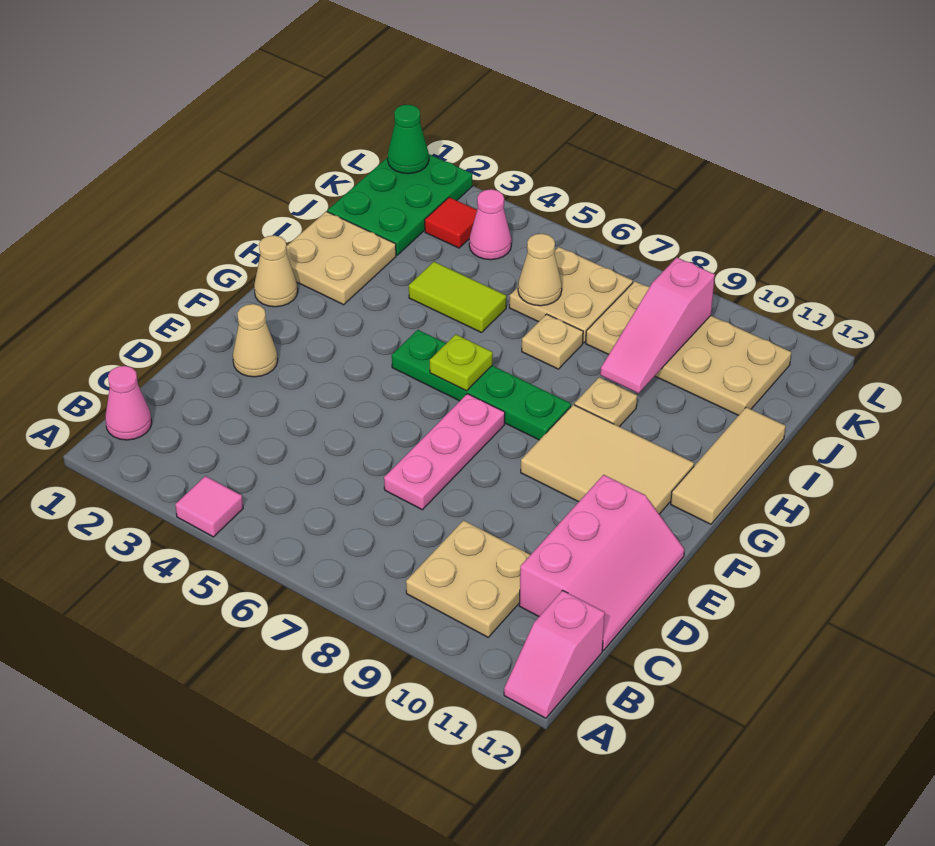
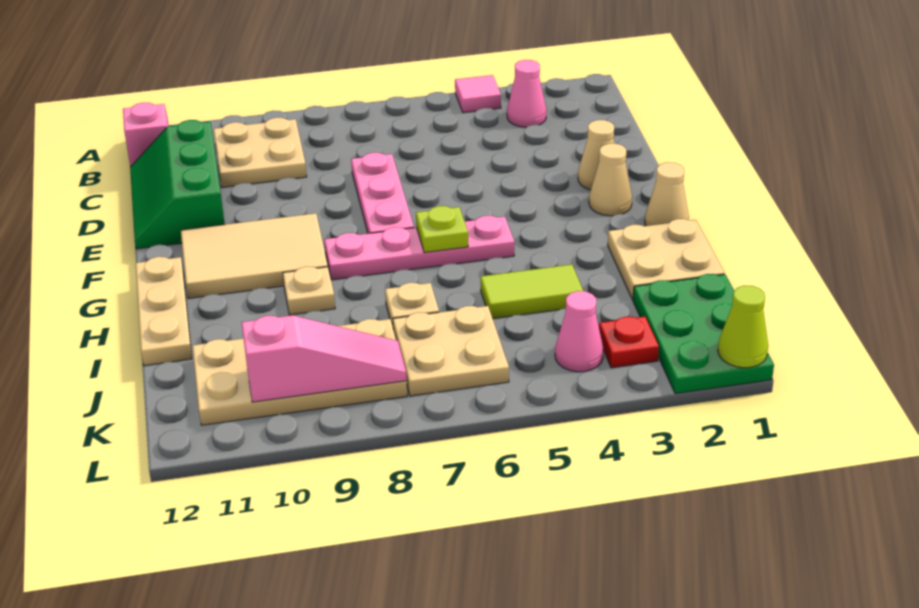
pink 1x1 cone [105,366,152,440] -> pink 1x1 cone moved to [507,60,547,127]
pink 2x3 slope [519,475,684,650] -> green 2x3 slope [130,120,225,249]
green 1x4 plate [392,330,571,440] -> pink 1x4 plate [324,216,514,280]
tan 1x3 tile [671,407,786,524] -> tan 1x3 plate [136,257,192,366]
pink 1x3 slope [600,258,715,393] -> pink 1x3 slope turned to [241,315,407,402]
tan 1x1 cone [518,234,562,306] -> tan 1x1 cone moved to [589,143,632,216]
red 1x1 tile [425,197,477,248] -> red 1x1 plate [599,317,659,368]
green 1x1 cone [388,105,429,174] -> lime 1x1 cone [718,285,768,368]

